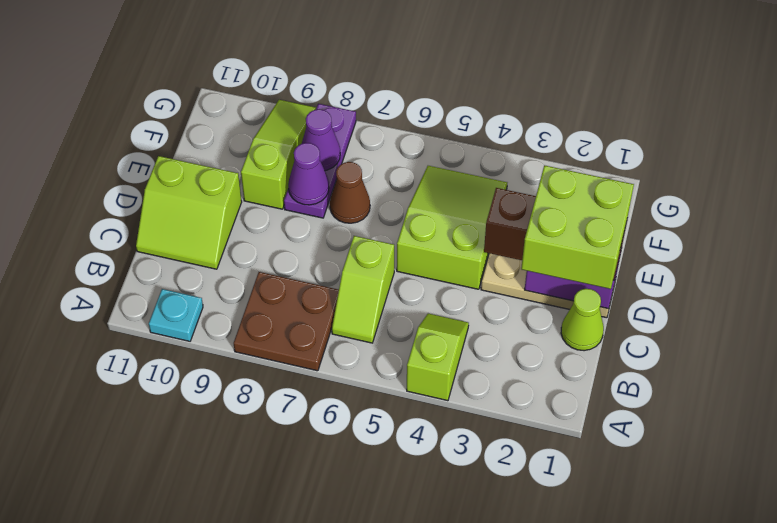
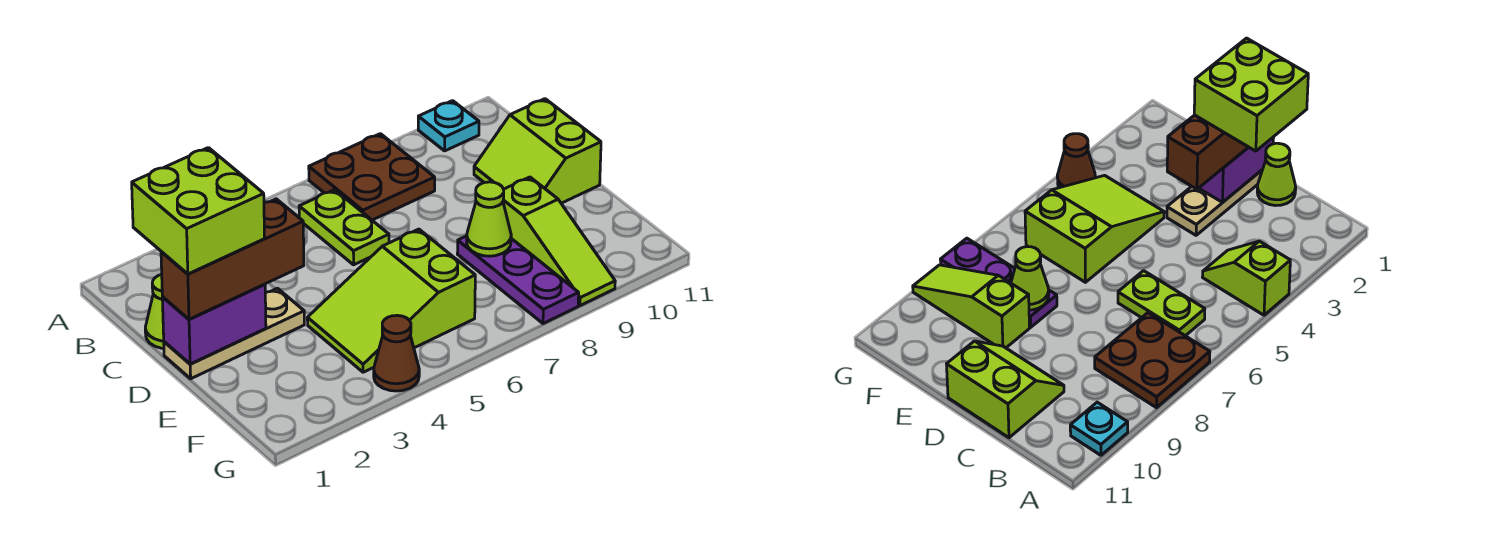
lime 1x2 slope [332,236,394,343] -> lime 1x2 plate [299,190,389,265]
lime 2x2 slope [136,156,242,269] -> lime 2x2 slope turned to [474,99,601,203]
lime 2x3 slope [397,166,507,289] -> lime 2x3 slope turned to [307,229,475,372]
brown 1x1 cone [330,162,370,223] -> brown 1x1 cone moved to [374,315,419,391]
purple 1x1 cone [288,143,329,205] -> lime 1x1 cone [467,182,511,256]
purple 1x1 cone [302,109,340,171] -> none

